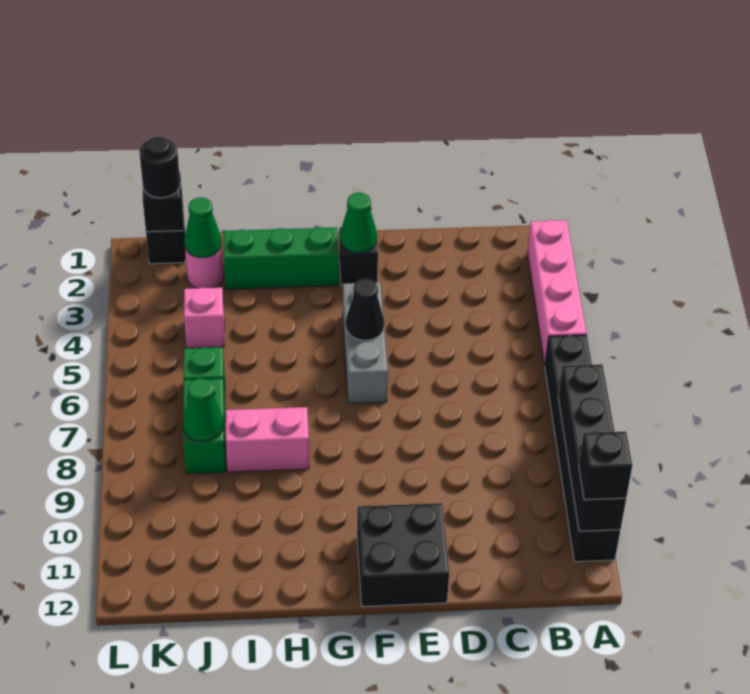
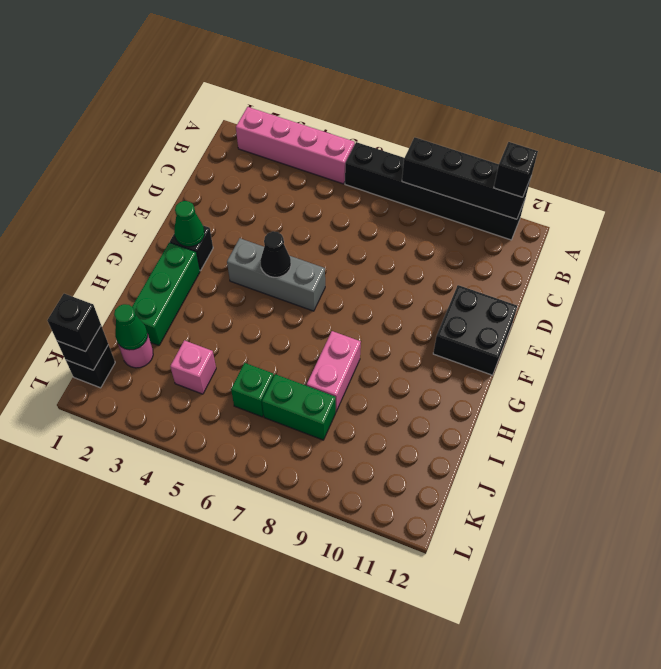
green 1x1 cone [183,378,224,442] -> none
black 1x1 round brick [139,136,180,198] -> black 1x1 brick [47,294,101,352]

